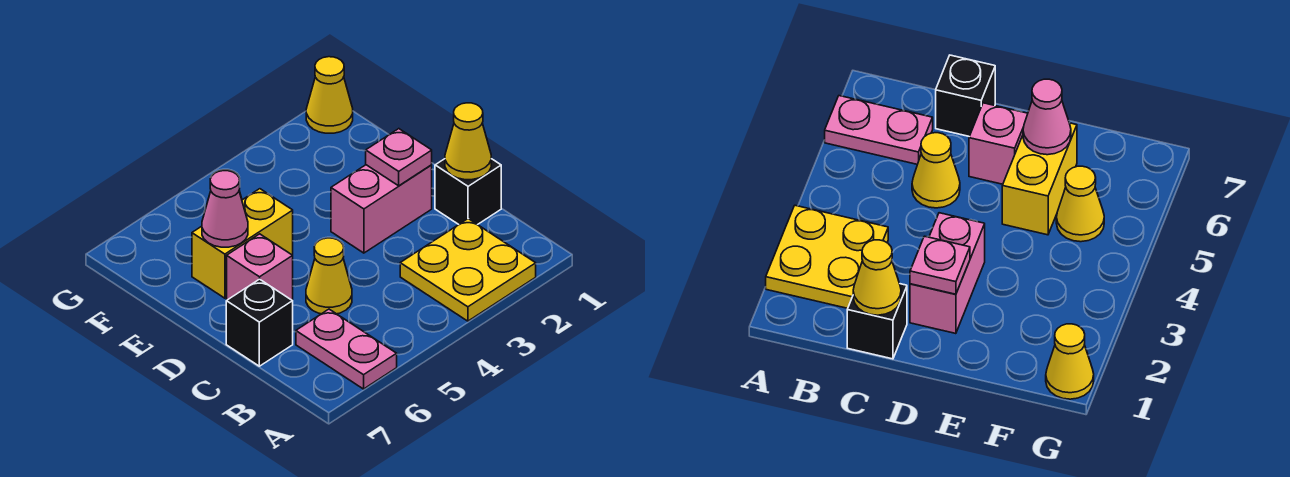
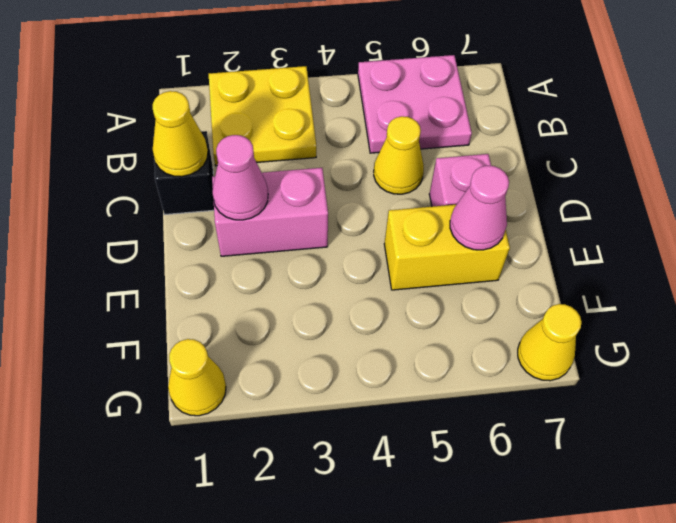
pink 1x2 plate [296,309,397,389] -> pink 2x2 plate [358,55,472,153]
black 1x1 brick [226,279,293,366] -> none
pink 1x1 plate [366,129,432,186] -> pink 1x1 cone [212,135,268,220]
yellow 1x1 cone [1056,166,1104,242] -> yellow 1x1 cone moved to [518,304,581,381]

